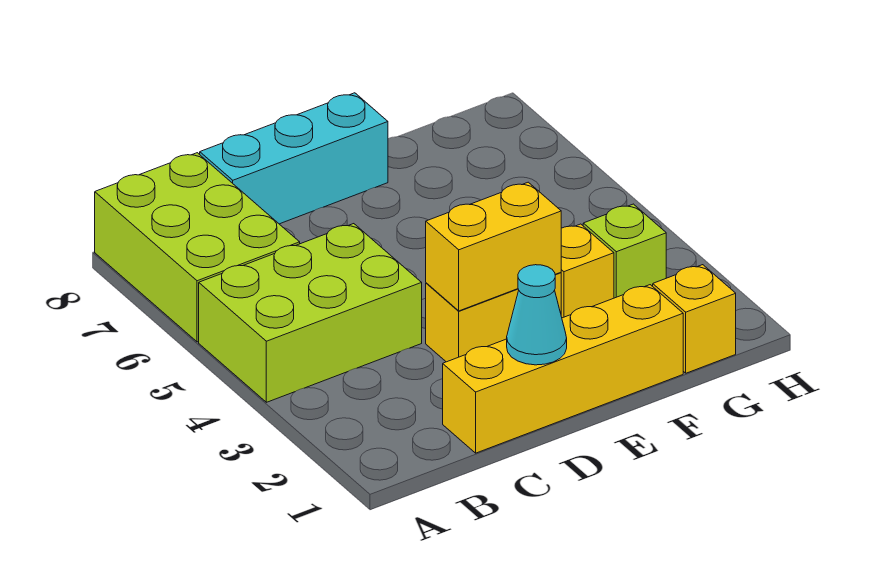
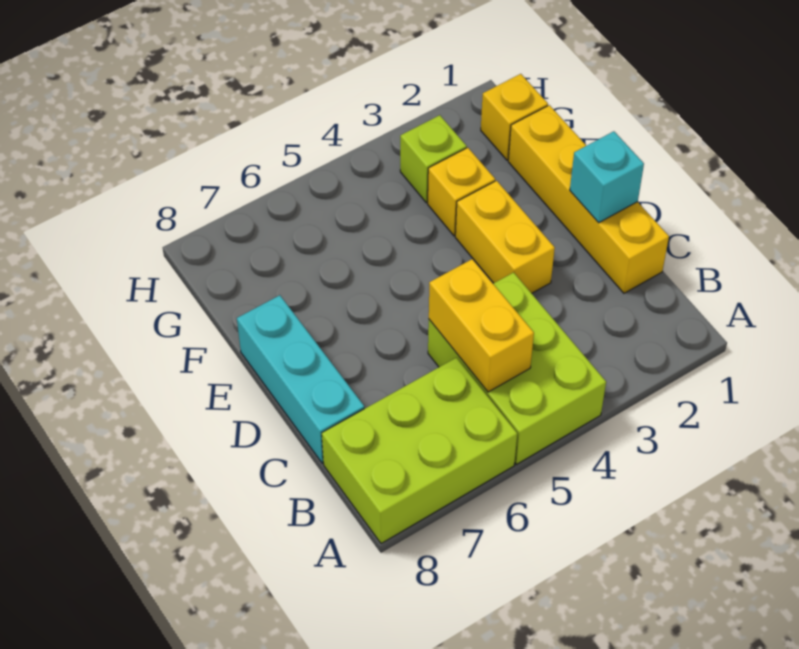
cyan 1x1 cone [507,265,567,365] -> cyan 1x1 brick [570,131,644,223]
yellow 1x2 brick [426,182,561,311] -> yellow 1x2 brick moved to [429,259,534,392]

